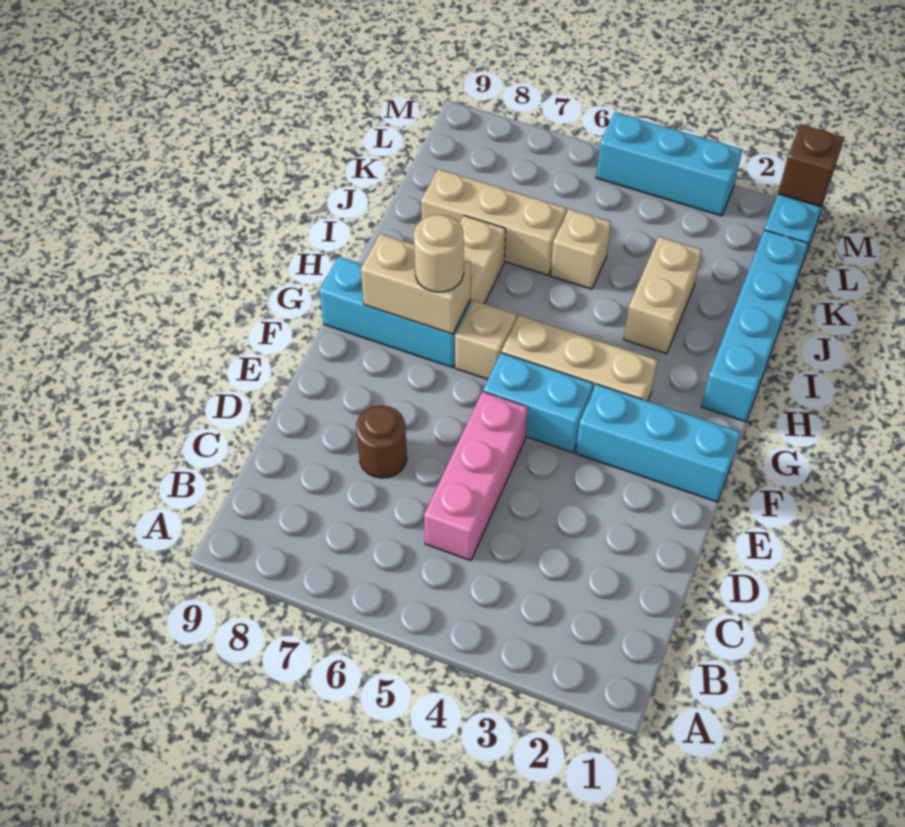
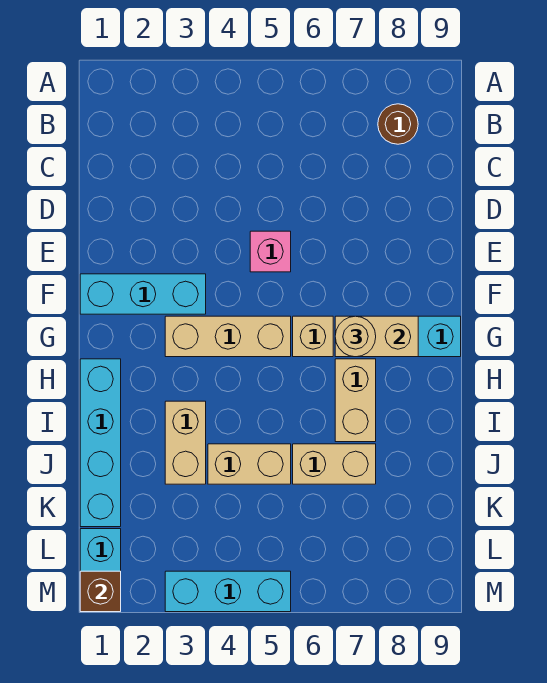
pink 1x3 brick [424,392,528,561] -> pink 1x1 brick [250,231,291,272]
brown 1x1 round brick [356,405,407,478] -> brown 1x1 round brick moved to [378,104,418,144]
cyan 1x2 brick [483,353,593,453] -> none
tan 1x1 brick [550,209,611,289] -> tan 1x2 brick [208,444,291,484]
tan 1x3 brick [421,169,567,275] -> tan 1x2 brick [293,444,376,484]

